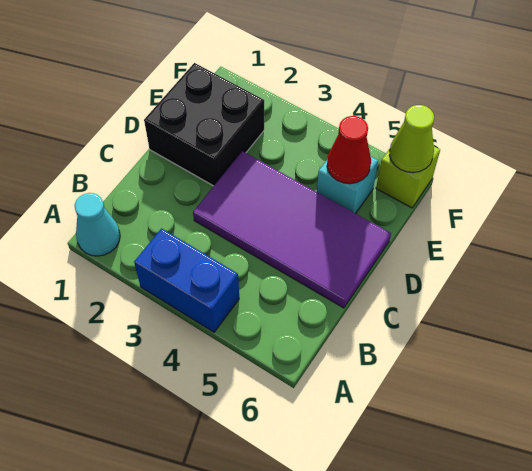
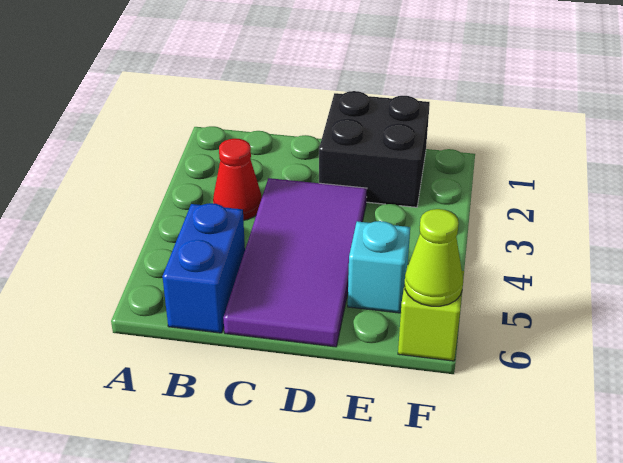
cyan 1x1 cone [75,193,120,256] -> none
blue 1x2 brick [134,228,239,332] -> blue 1x2 brick moved to [162,203,245,333]
red 1x1 cone [327,116,371,184] -> red 1x1 cone moved to [213,138,262,220]

